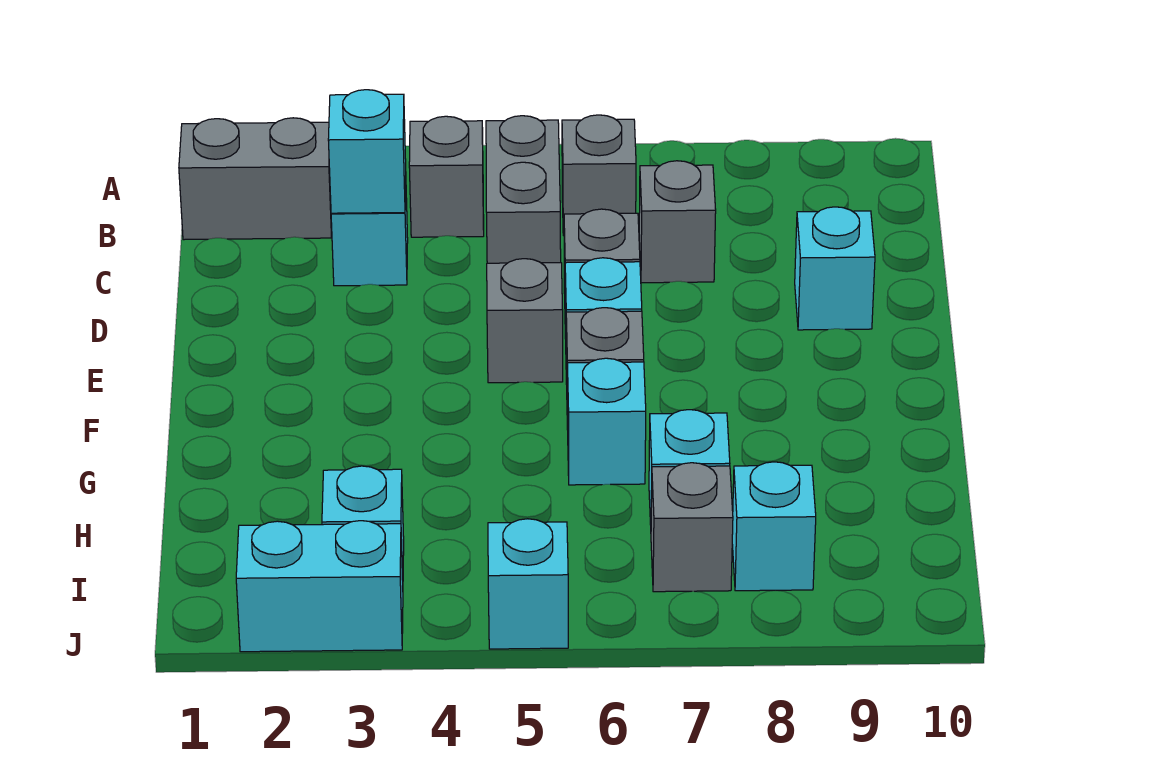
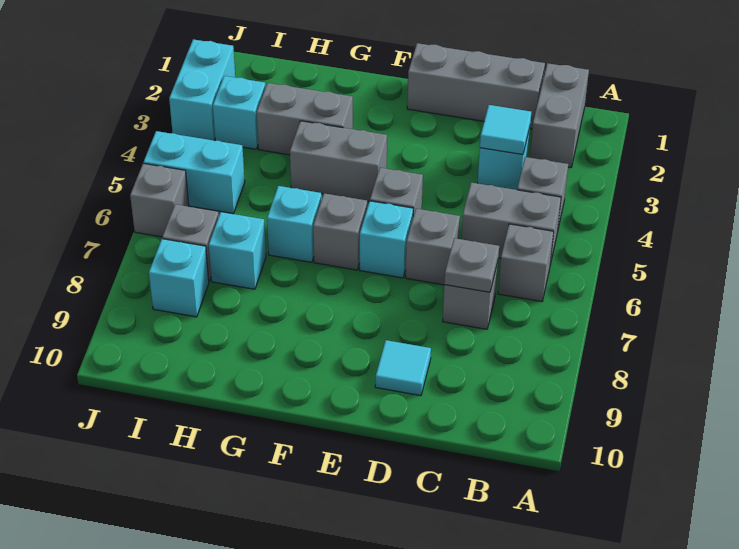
none -> grey 1x3 brick [407,43,545,129]
cyan 1x1 brick [328,90,406,213] -> cyan 1x1 tile [480,105,531,155]
none -> grey 1x1 plate [444,238,499,292]
cyan 1x1 brick [795,207,875,330] -> cyan 1x1 tile [375,340,431,396]
none -> grey 1x2 brick [290,121,387,202]
none -> grey 1x2 brick [257,83,353,155]
cyan 1x1 brick [488,519,568,649] -> cyan 1x2 brick [144,131,245,213]
none -> grey 1x1 brick [130,163,189,237]

